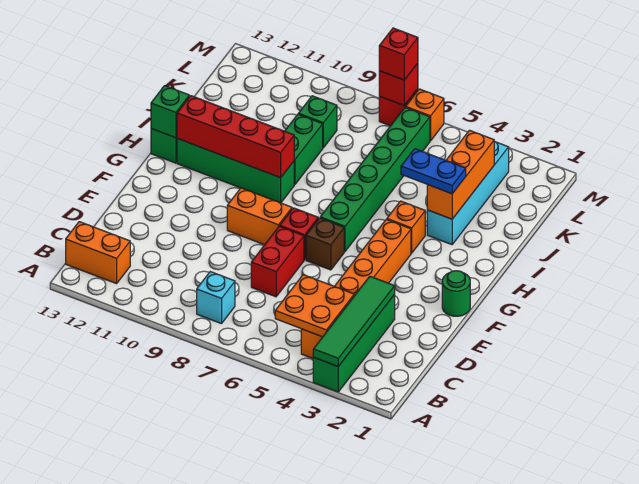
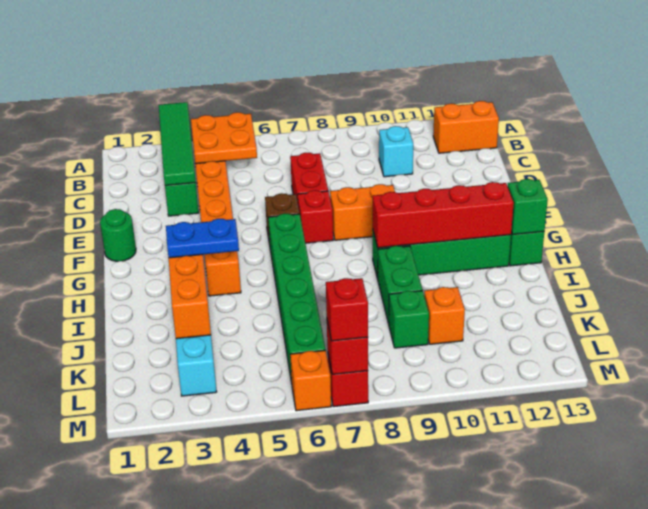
cyan 1x1 brick [197,272,235,324] -> cyan 1x1 brick moved to [379,126,413,177]
none -> orange 1x1 brick [424,287,465,344]

